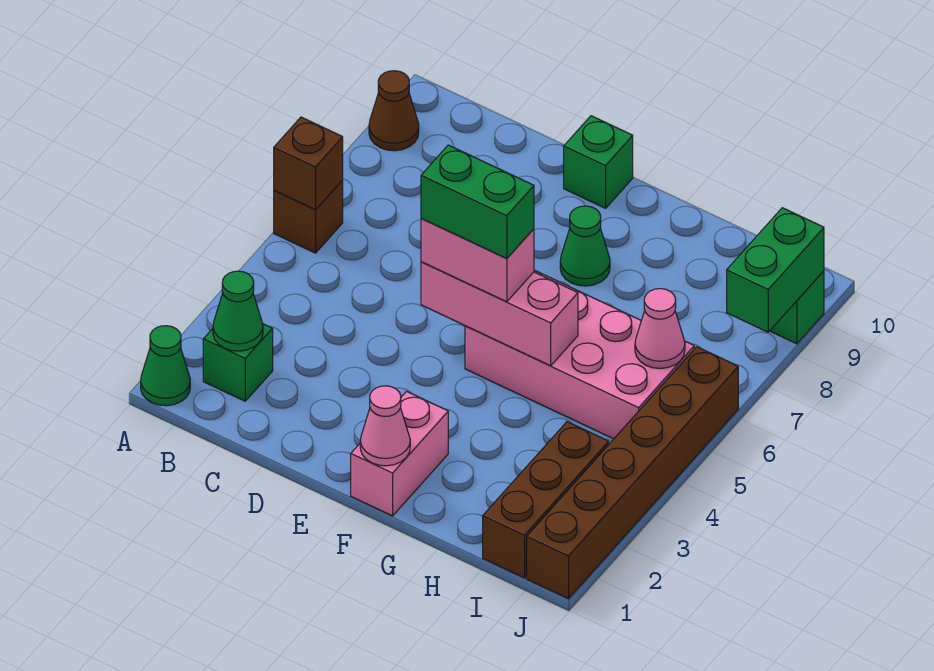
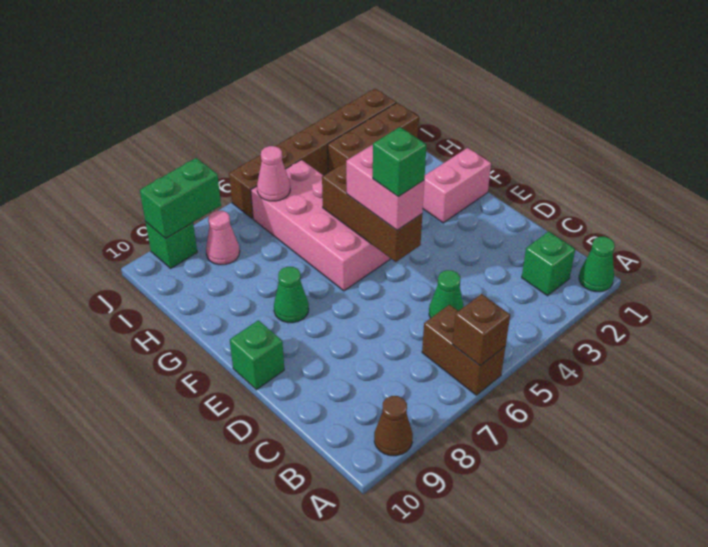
brown 1x1 brick [274,180,343,253] -> brown 1x2 brick [422,305,506,395]
green 1x1 cone [213,271,263,351] -> green 1x1 cone moved to [429,270,464,318]
pink 1x3 brick [421,262,578,366] -> brown 1x3 brick [322,162,422,262]
green 1x2 brick [421,145,534,258] -> green 1x1 brick [373,127,427,197]
pink 1x1 cone [360,386,410,466] -> pink 1x1 cone moved to [206,211,240,265]

